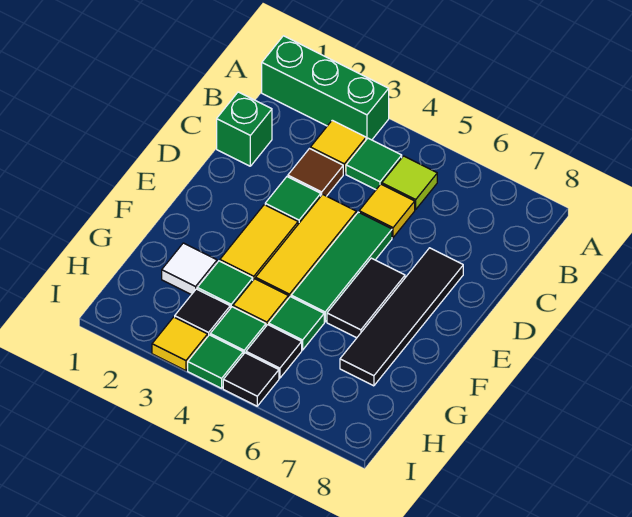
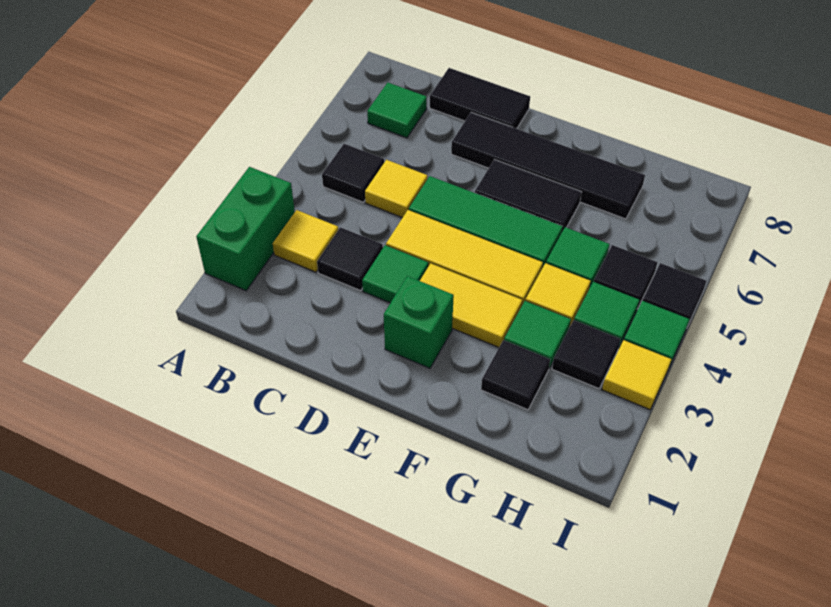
green 1x3 brick [262,36,389,140] -> green 1x2 brick [196,167,295,291]
green 1x1 tile [346,138,402,190] -> green 1x1 tile moved to [367,83,427,138]
lime 1x1 tile [382,156,437,209] -> black 1x1 tile [322,144,384,202]
green 1x1 brick [217,92,272,166] -> green 1x1 brick moved to [384,276,454,368]
brown 1x1 tile [288,149,343,196] -> black 1x1 tile [317,227,383,291]
none -> black 1x2 tile [430,68,530,129]
white 1x1 tile [162,243,217,295] -> black 1x1 tile [481,340,550,410]

